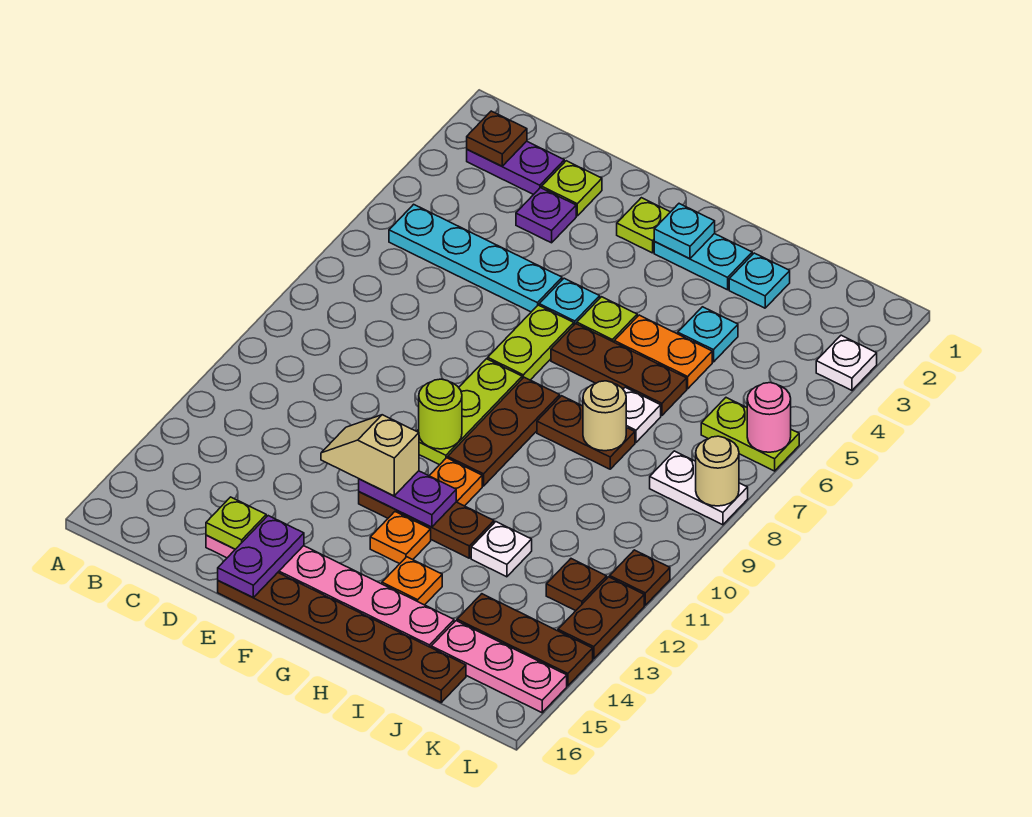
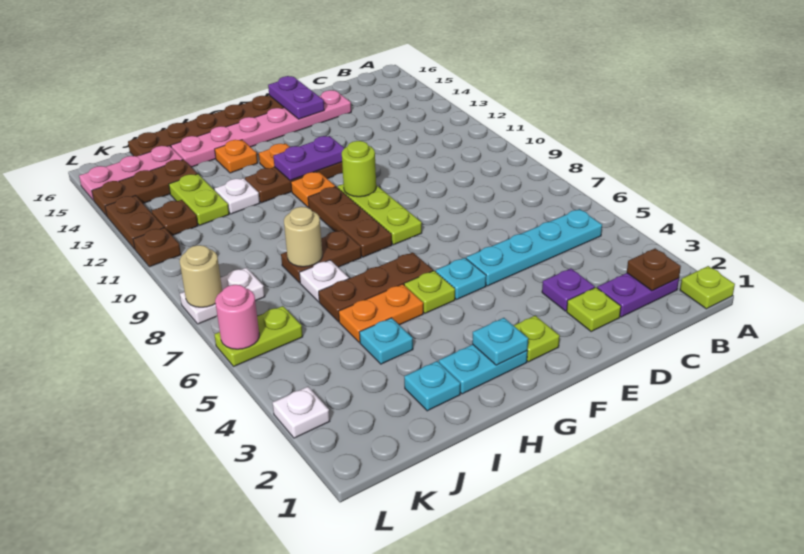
lime 1x1 plate [206,497,266,549] -> lime 1x1 plate moved to [680,266,735,309]
tan 1x2 slope [321,415,419,496] -> none
lime 1x2 plate [488,305,574,380] -> lime 1x2 plate moved to [169,174,229,225]

